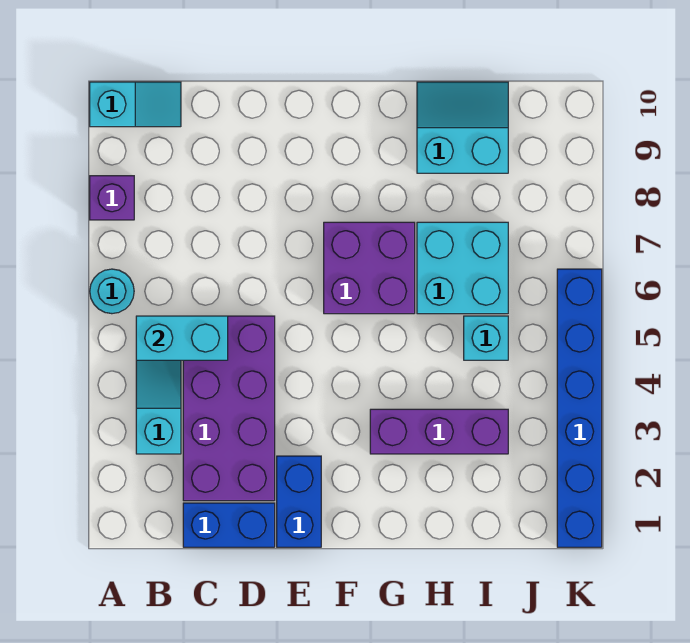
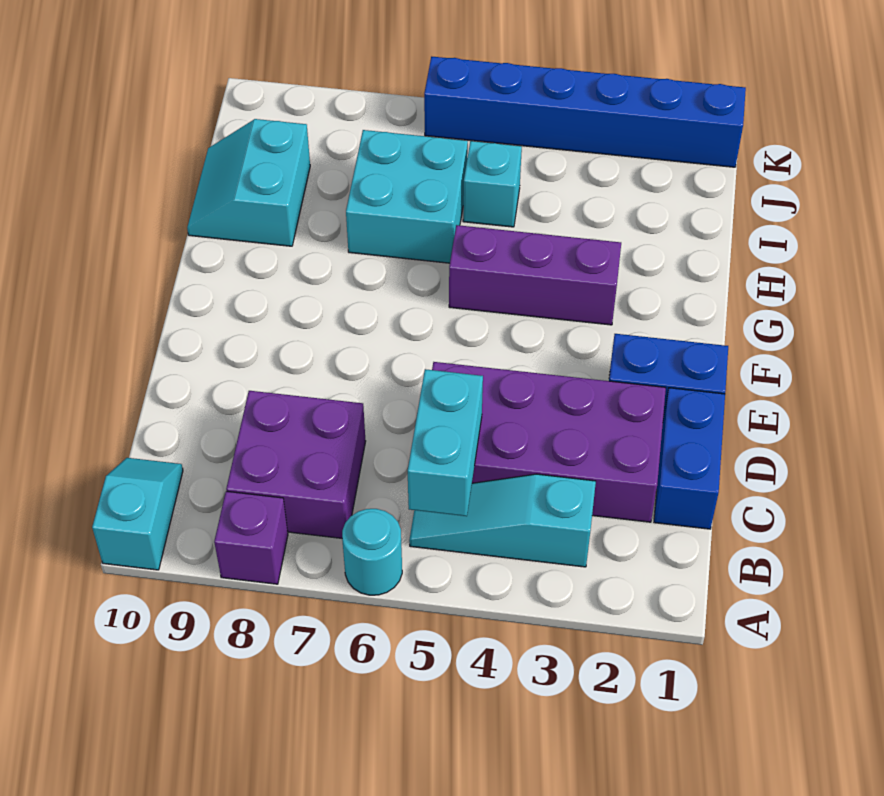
purple 2x2 brick [324,222,415,314] -> purple 2x2 brick moved to [226,391,366,538]
purple 1x3 brick [370,409,508,454] -> purple 1x3 brick turned to [449,225,621,325]

